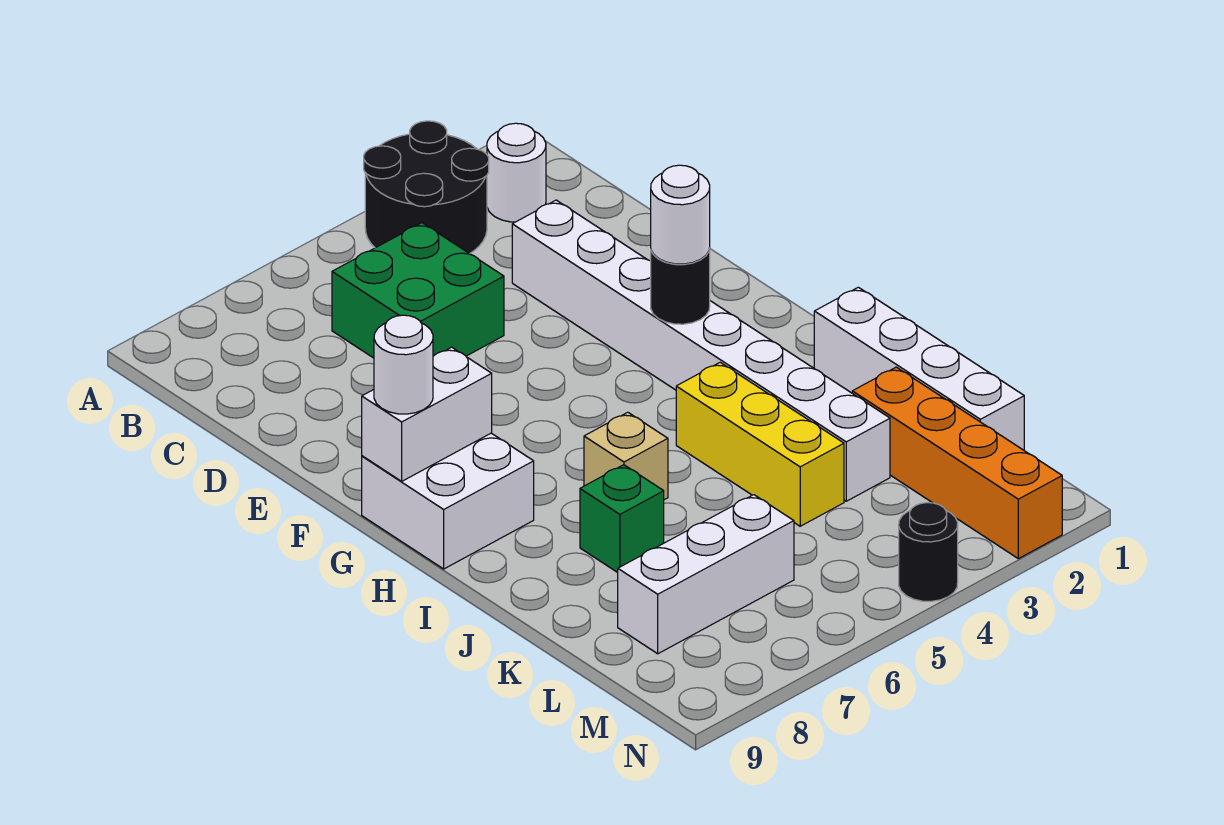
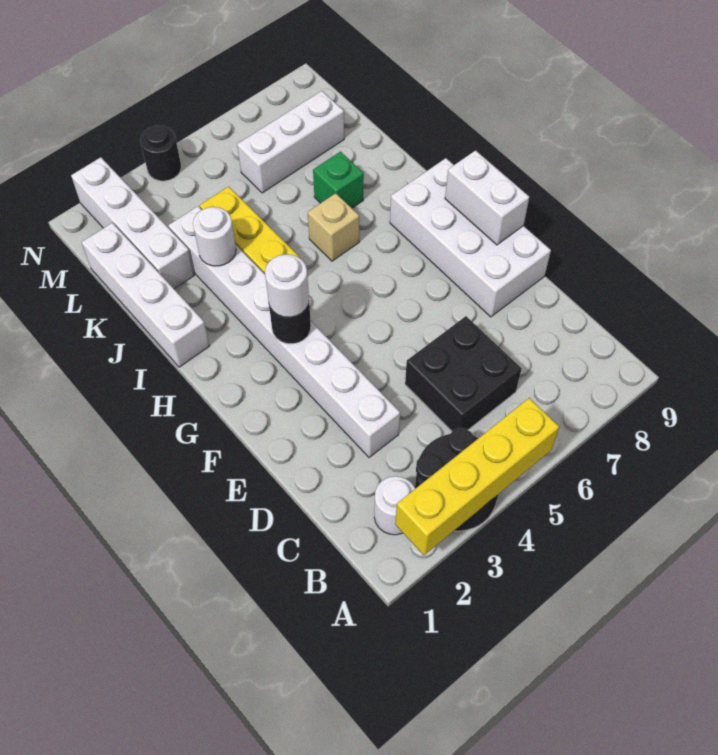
none -> yellow 1x4 brick [395,398,559,555]
green 2x2 brick [332,223,504,358] -> black 2x2 brick [405,316,522,431]
white 2x2 brick [362,433,534,569] -> white 2x4 brick [390,158,551,317]
white 1x2 brick [362,347,492,481] -> white 1x2 brick turned to [445,150,529,245]
white 1x1 round brick [374,315,433,414] -> white 1x1 round brick moved to [193,207,236,266]
orange 1x4 brick [852,367,1062,559] -> white 1x4 brick [71,157,194,289]

